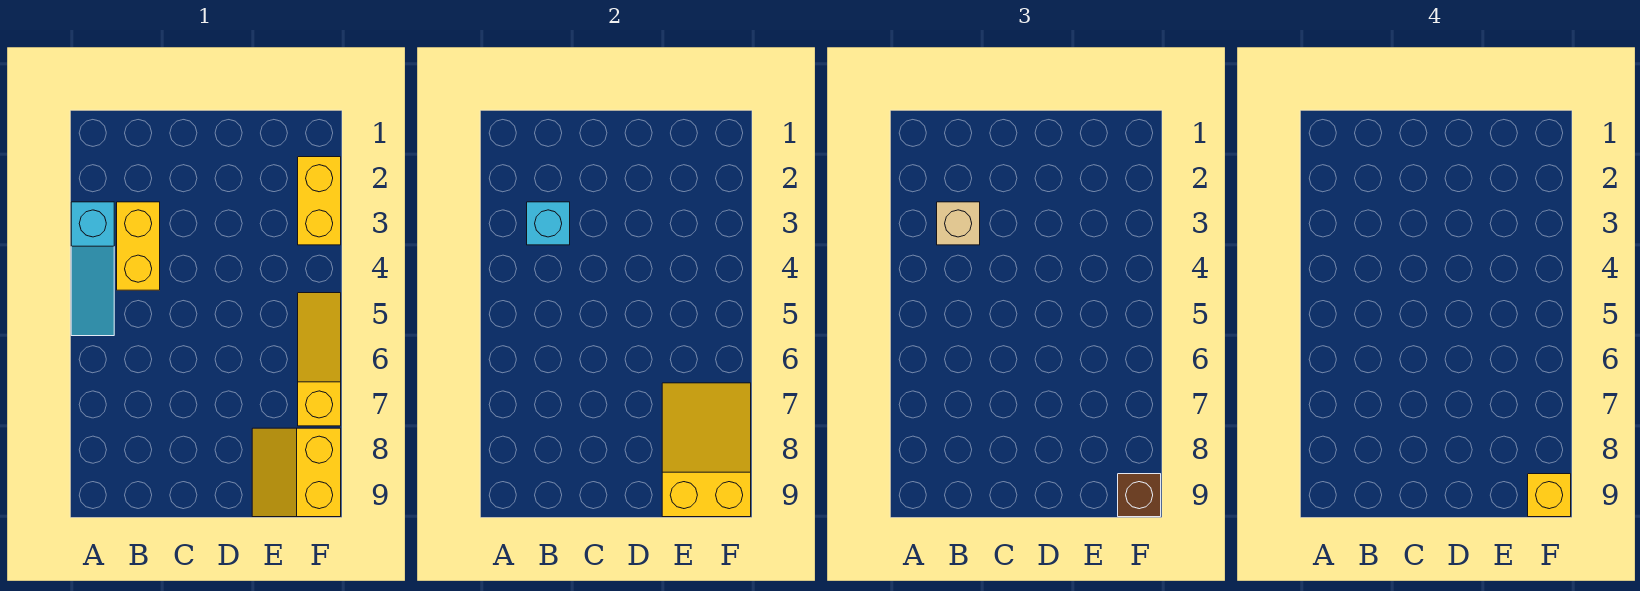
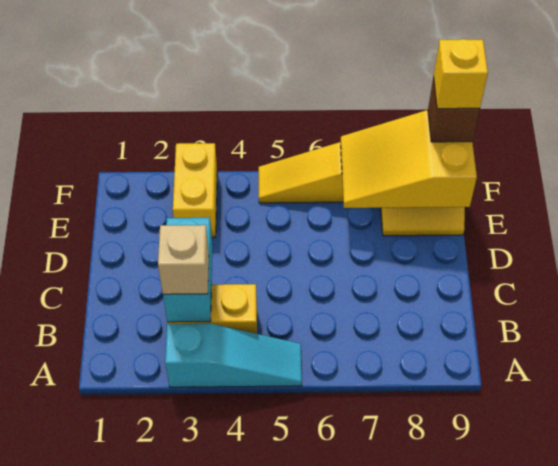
cyan 1x1 brick [527,202,570,245] -> cyan 1x2 brick [163,218,212,322]
yellow 1x2 brick [298,157,341,245] -> yellow 1x2 brick turned to [173,143,217,237]

